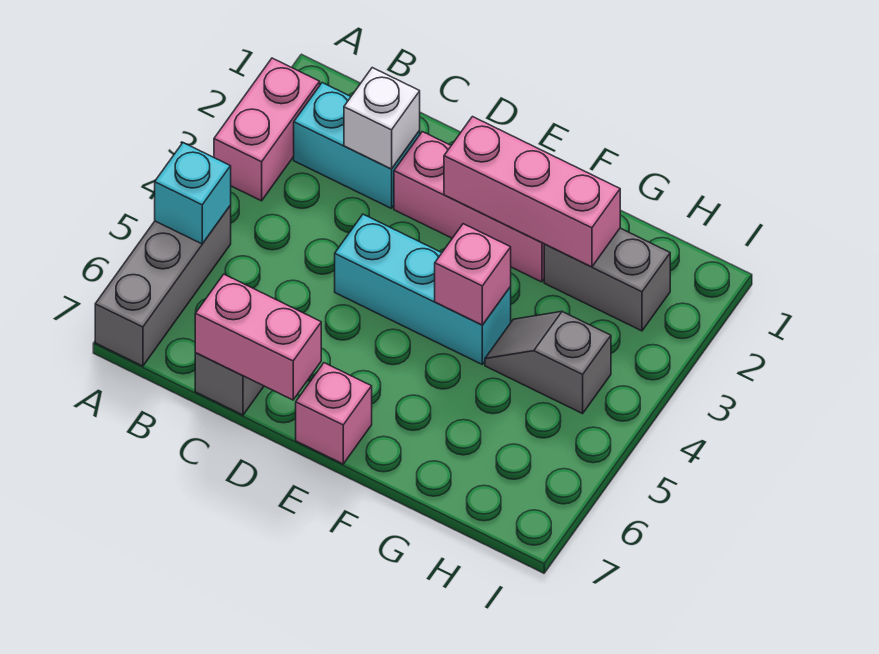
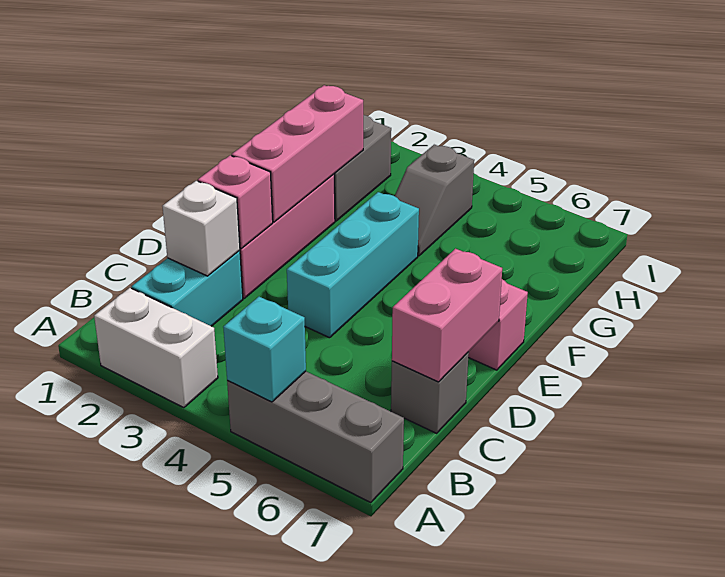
pink 1x2 brick [214,58,320,201] -> white 1x2 brick [94,288,218,408]
pink 1x1 brick [435,224,511,325] -> pink 1x1 brick moved to [198,155,273,248]

